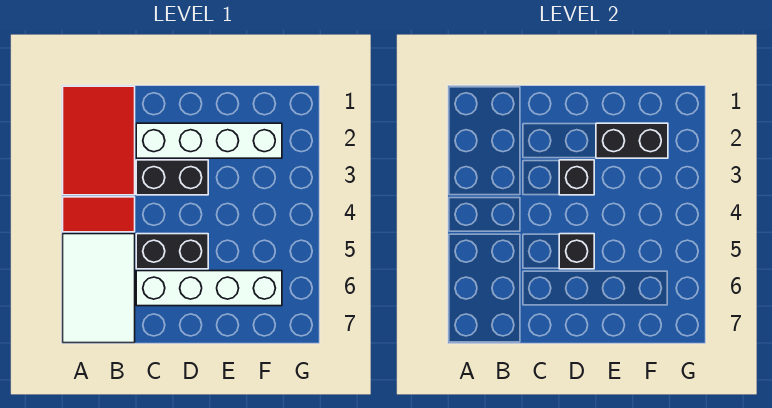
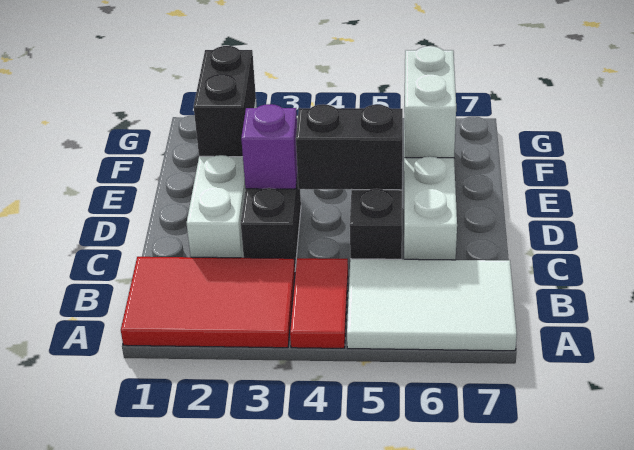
black 1x1 brick [559,160,594,195] -> purple 1x1 brick [241,104,297,189]
black 1x1 brick [559,234,594,269] -> black 1x2 brick [296,104,403,190]
none -> white 1x2 brick [405,46,456,158]

